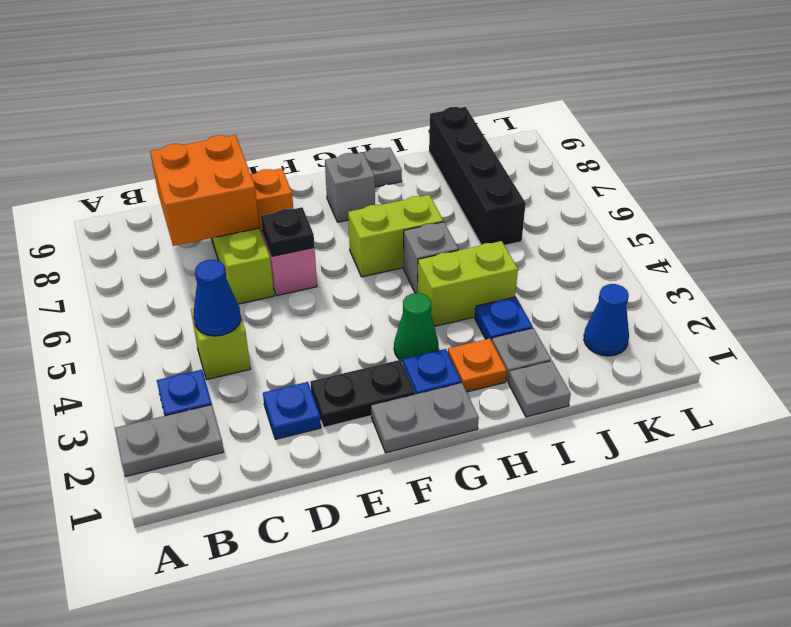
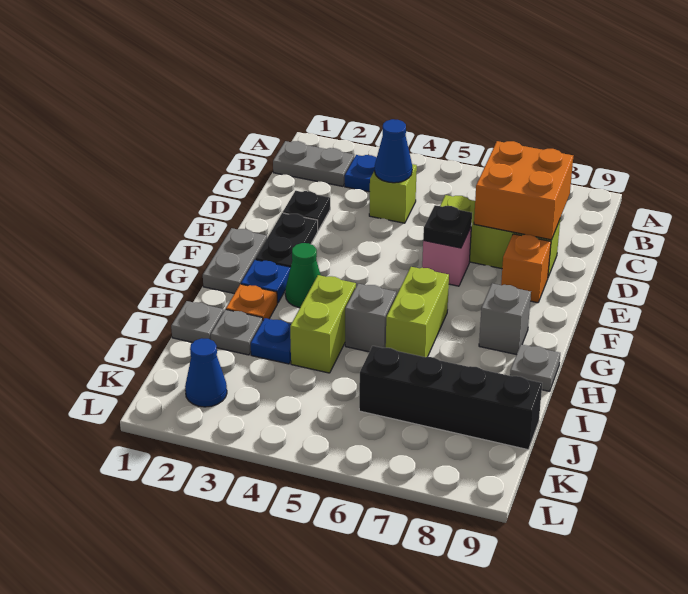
grey 1x2 plate [115,405,224,477] -> grey 1x2 plate turned to [273,141,354,186]
blue 1x1 plate [263,382,321,439] -> black 1x1 plate [283,191,330,230]

